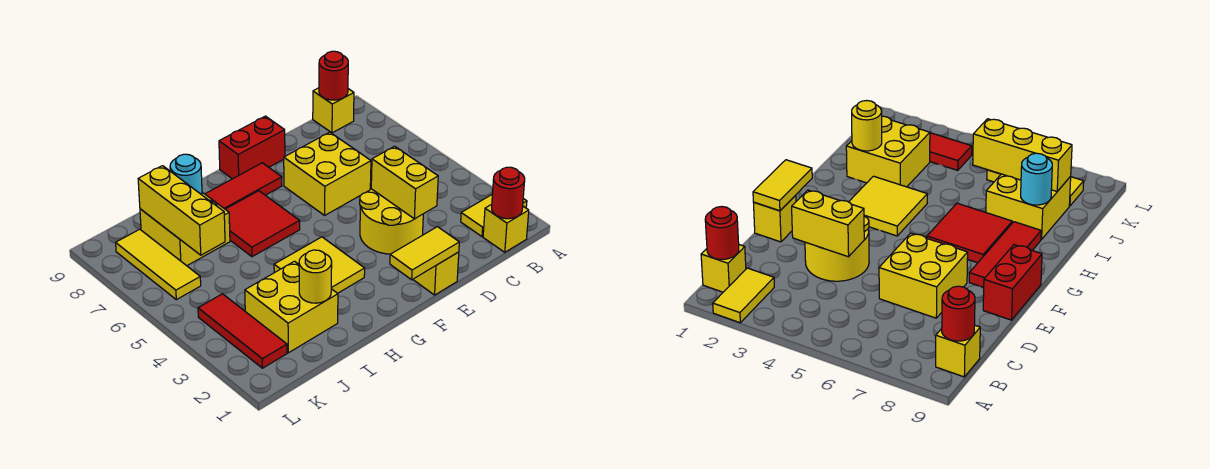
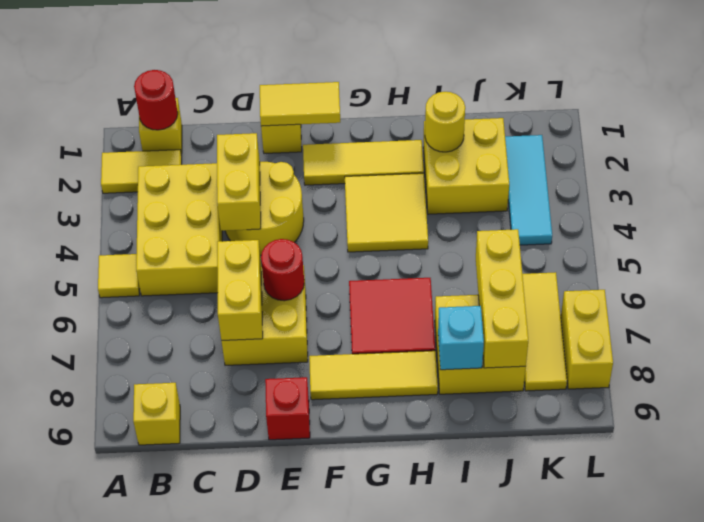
none -> yellow 1x1 tile [98,254,140,298]
none -> yellow 2x3 brick [136,163,222,296]
red 1x1 round brick [319,51,348,100] -> red 1x1 round brick moved to [261,239,304,301]
none -> yellow 1x2 brick [217,240,263,340]
red 1x2 brick [219,116,285,179] -> red 1x1 brick [265,377,310,440]
none -> yellow 1x3 tile [303,140,424,185]
red 1x3 tile [205,163,282,209] -> yellow 1x3 tile [309,351,438,400]
cyan 1x1 round brick [170,154,202,195] -> cyan 1x1 brick [438,306,484,370]
red 1x3 tile [198,294,287,368] -> cyan 1x3 tile [505,135,552,245]
none -> yellow 1x2 brick [561,290,613,389]

